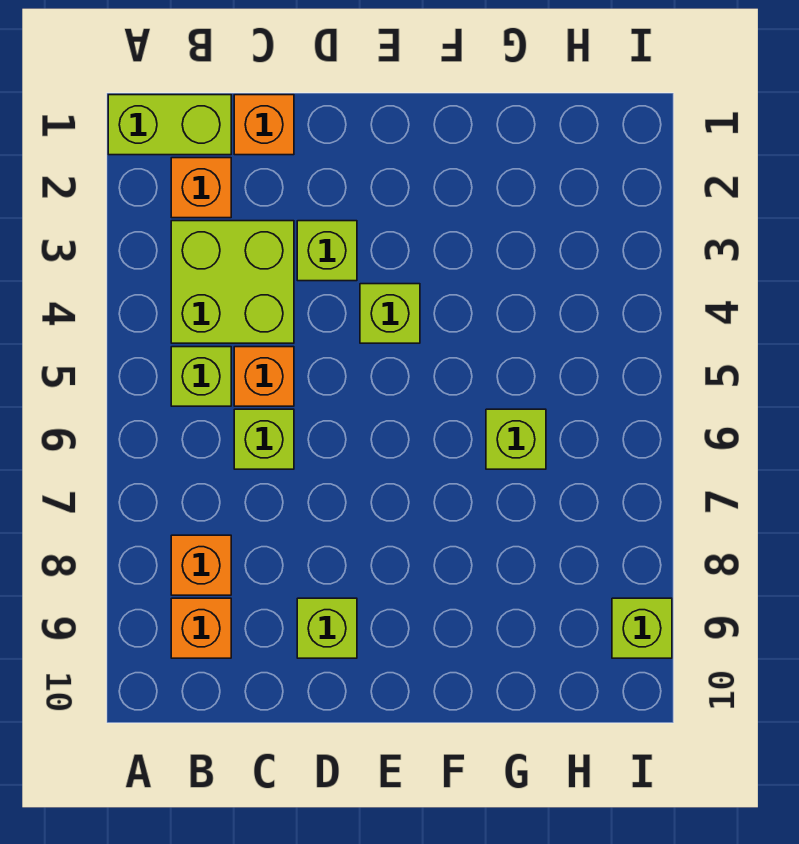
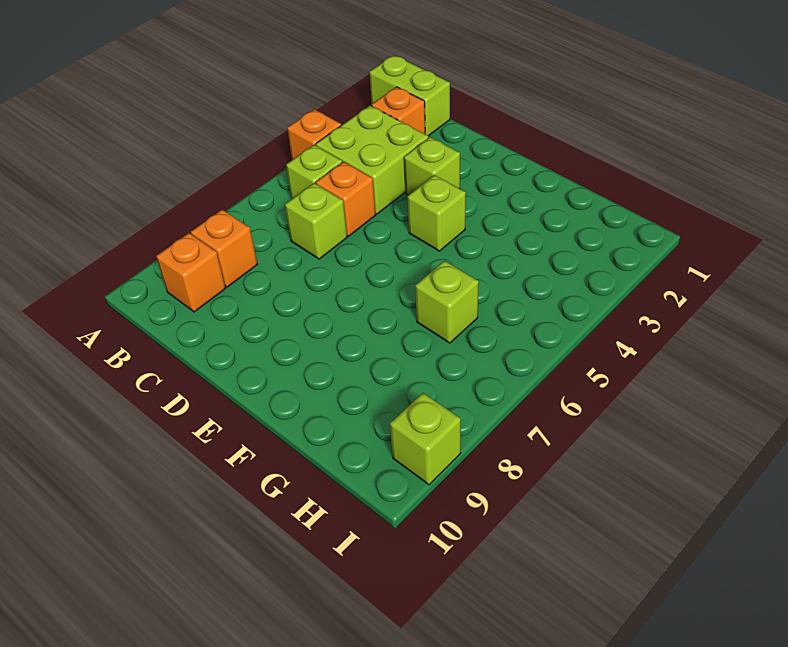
orange 1x1 brick [234,95,294,155] -> orange 1x1 brick moved to [287,109,341,160]
lime 1x1 brick [297,598,357,658] -> none

